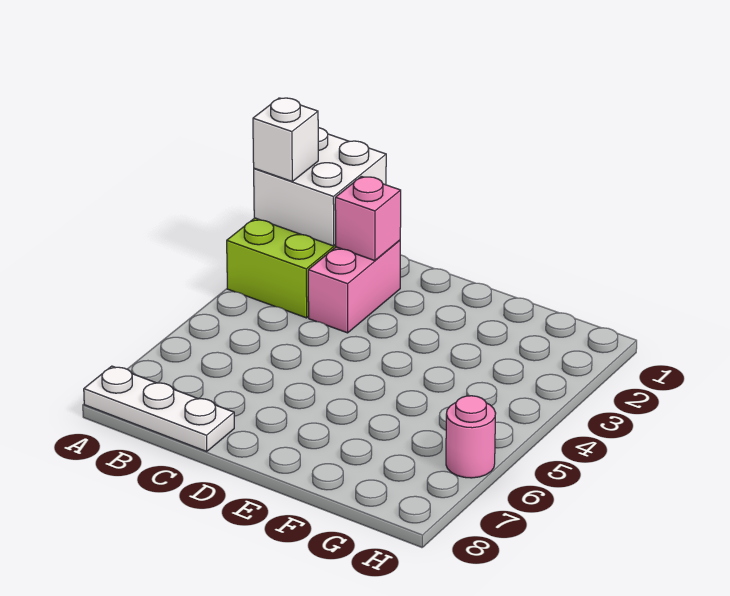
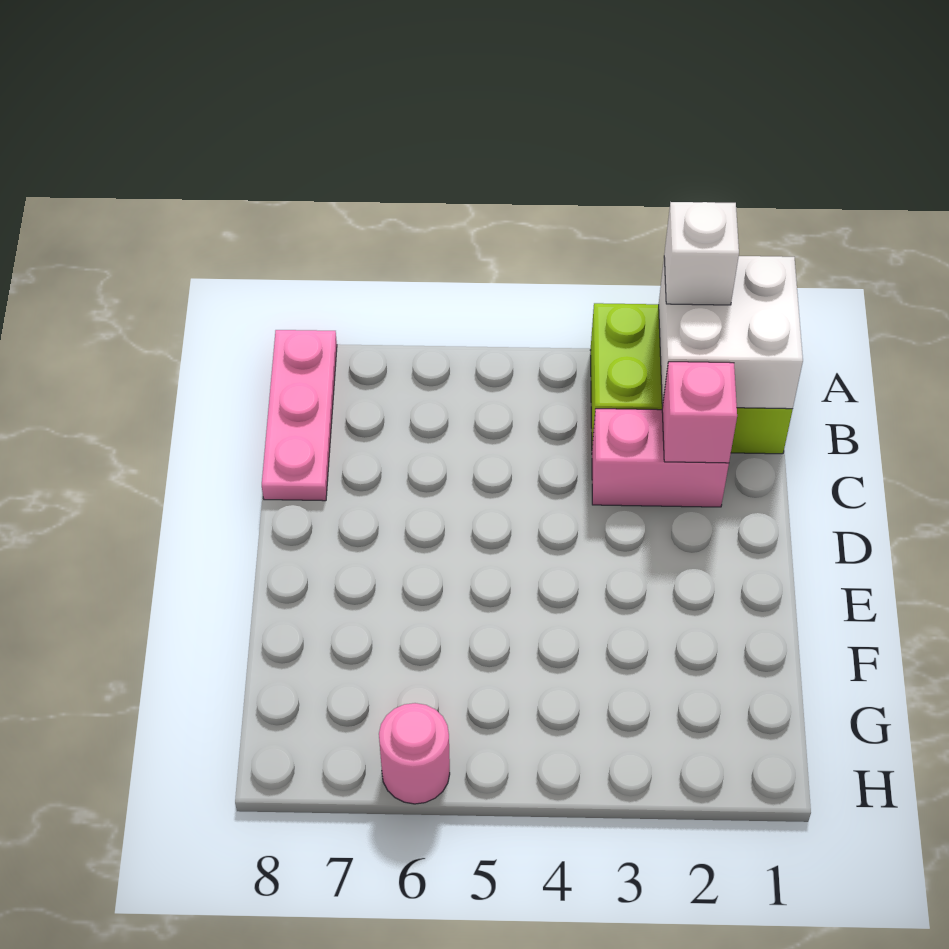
white 1x3 plate [84,366,234,452] -> pink 1x3 plate [262,330,337,501]

